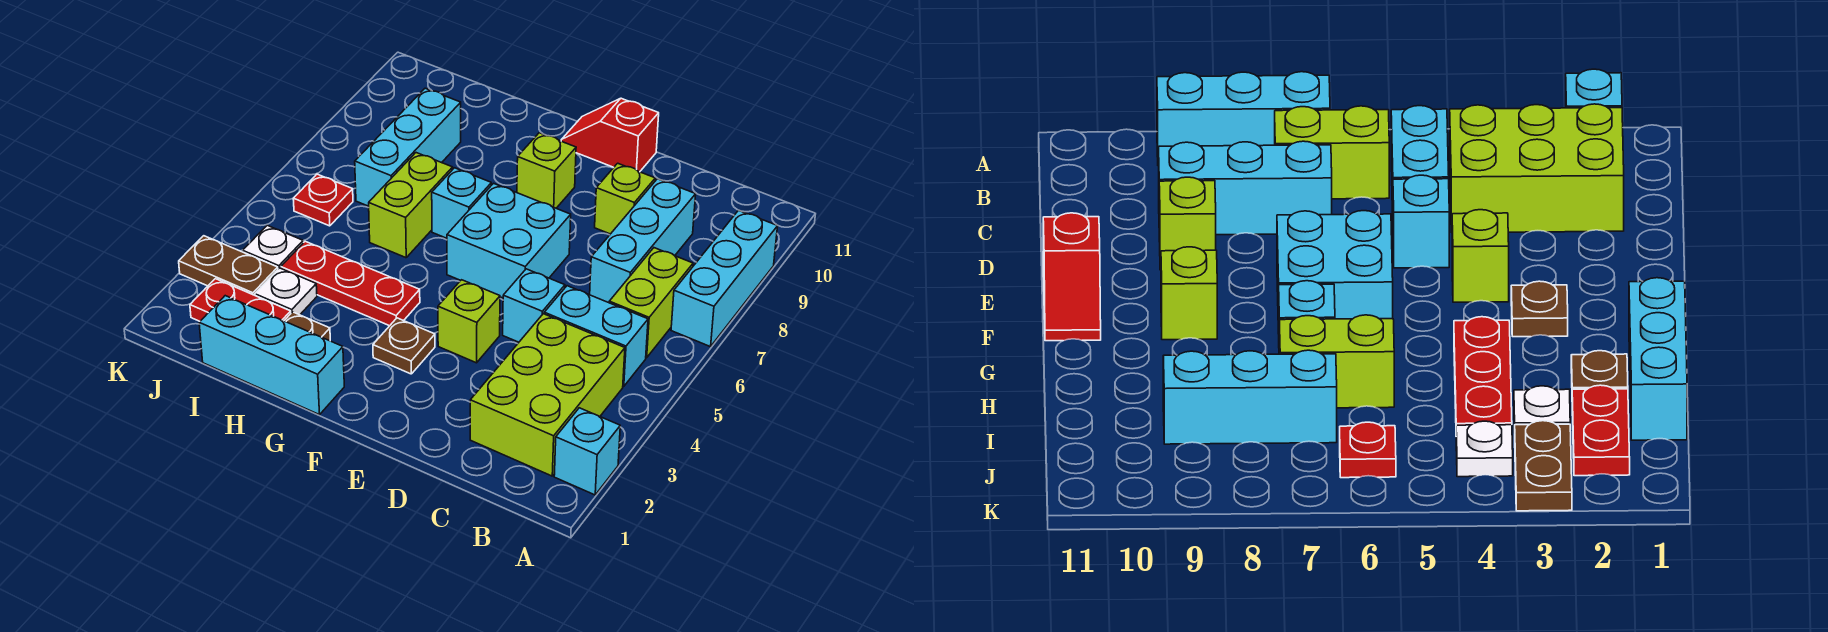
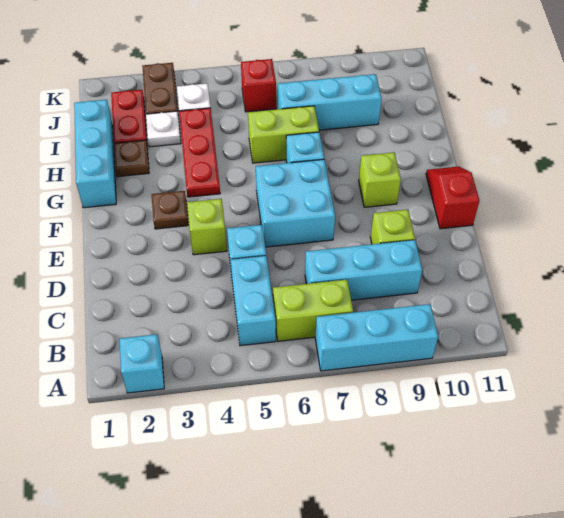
lime 2x3 brick [470,314,625,476] -> none
red 1x1 plate [293,174,353,226] -> red 1x1 brick [241,59,276,112]

